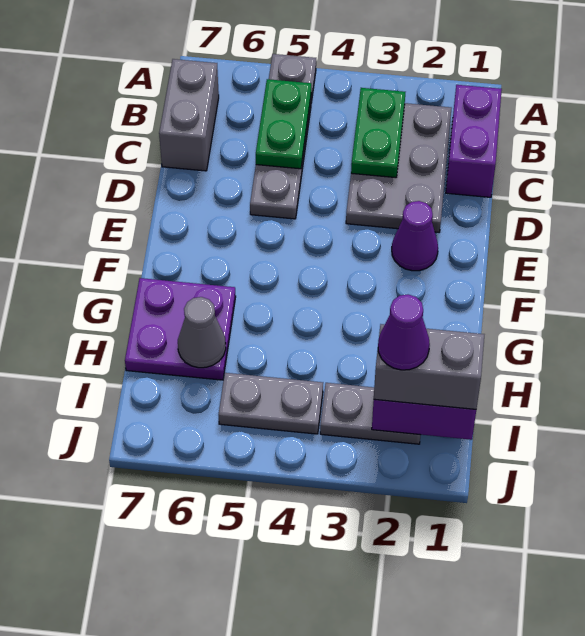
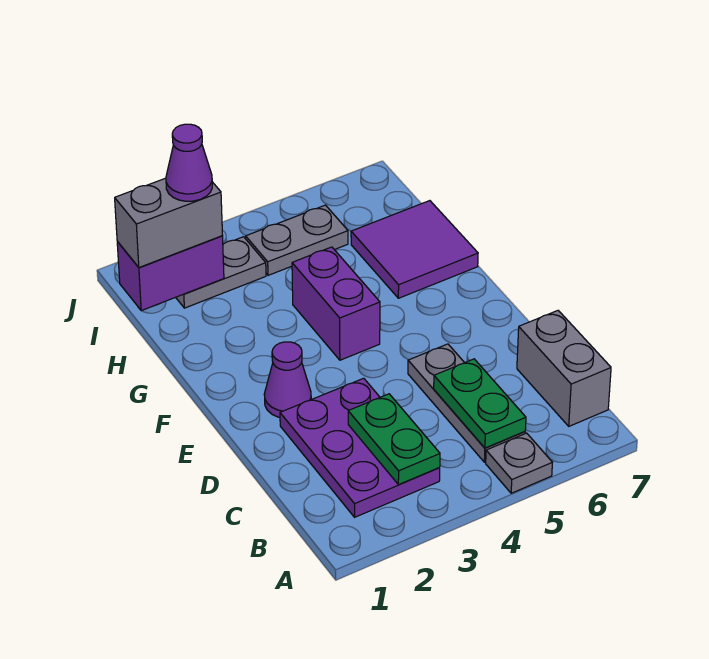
purple 1x2 brick [446,85,502,197] -> purple 1x2 brick moved to [292,247,380,360]
grey 2x3 plate [346,103,452,232] -> purple 2x3 plate [280,378,440,517]
purple 2x2 plate [125,278,236,380] -> purple 2x2 tile [351,201,478,298]
grey 1x1 cone [178,297,226,368] -> none

